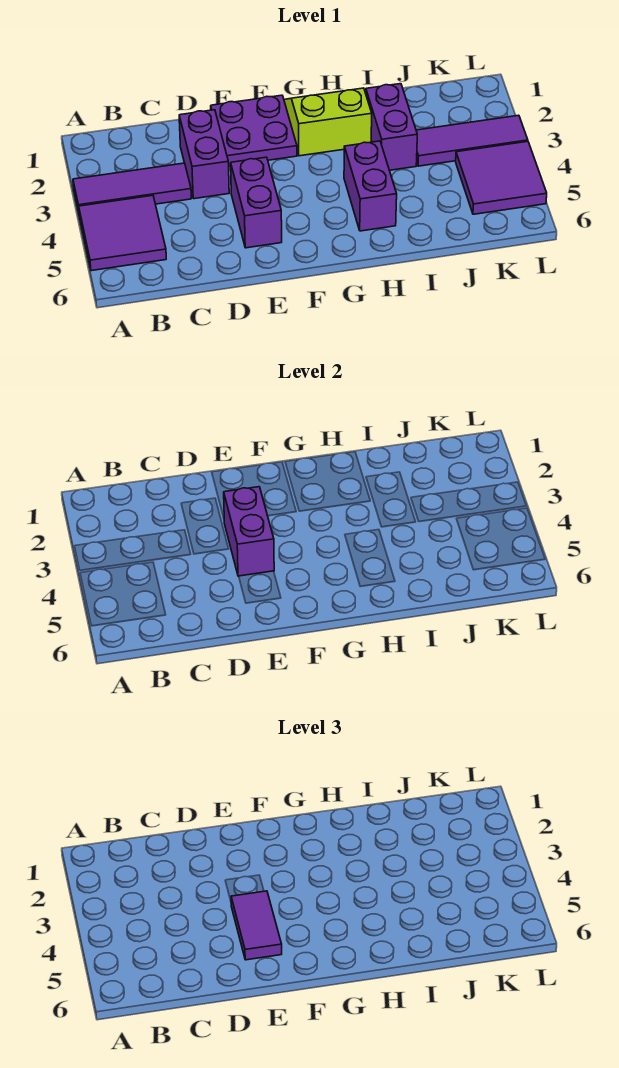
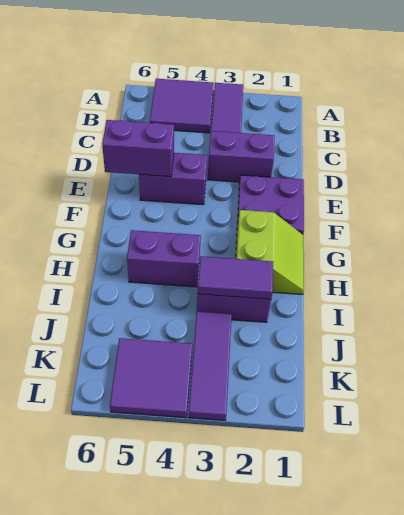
purple 1x2 brick [224,487,274,576] -> purple 1x2 brick moved to [102,120,174,177]
purple 1x2 tile [231,891,282,960] -> purple 1x2 tile moved to [198,256,273,299]

